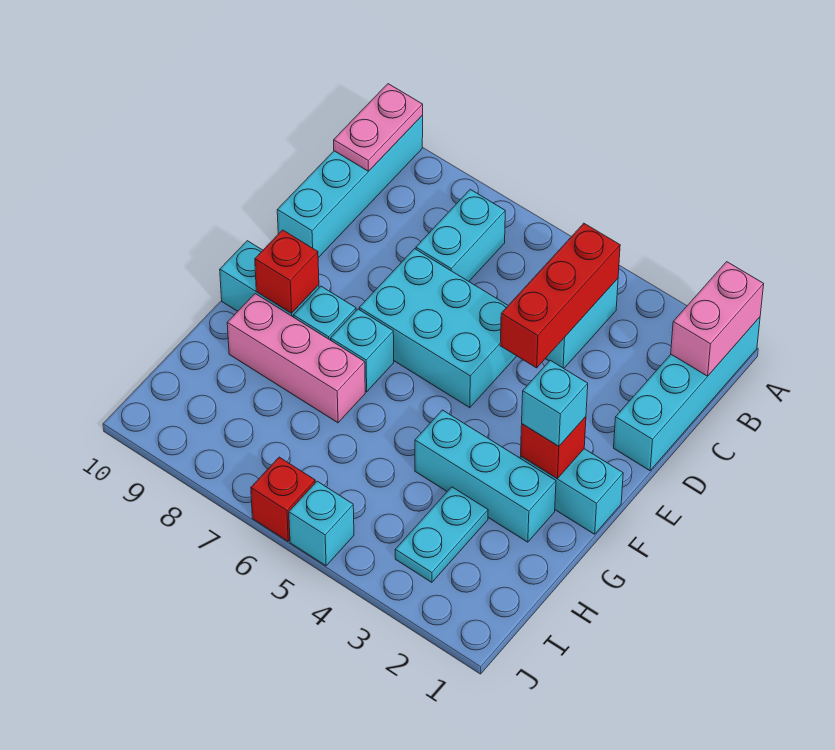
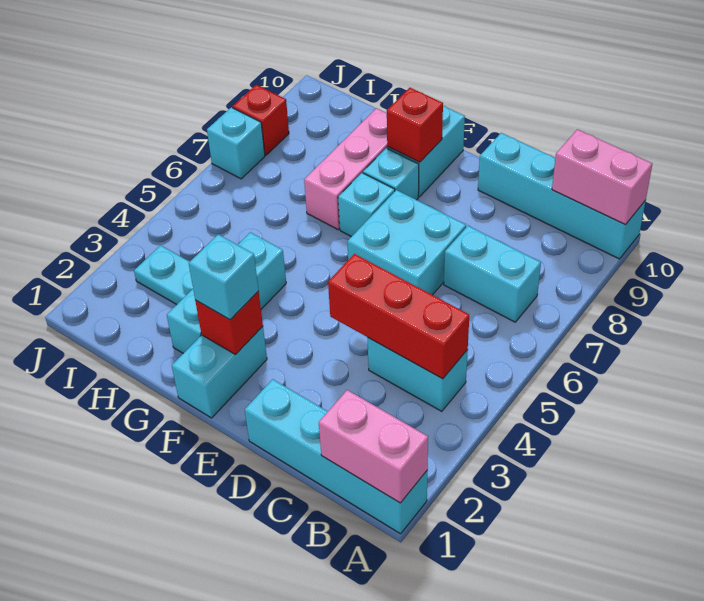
pink 1x2 plate [334,84,423,171] -> pink 1x2 brick [552,129,652,225]
cyan 2x3 brick [359,249,516,408] -> cyan 2x2 brick [347,190,466,295]
cyan 1x1 brick [289,481,354,566] -> cyan 1x1 brick moved to [207,107,265,179]
red 1x1 brick [251,457,315,541] -> red 1x1 brick moved to [232,85,289,155]

